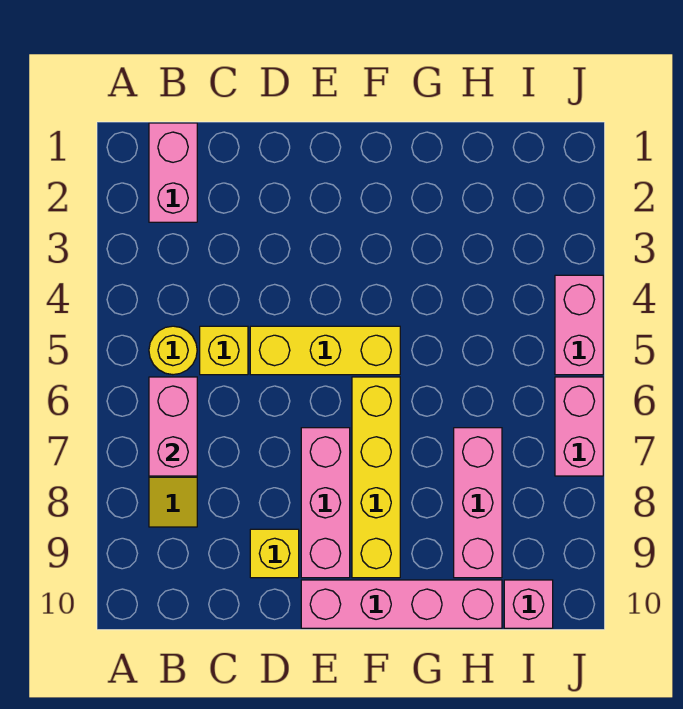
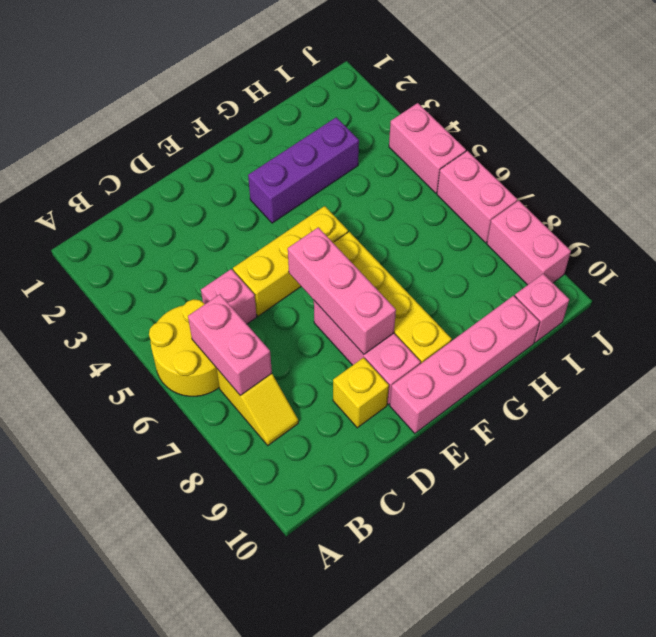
pink 1x2 brick [149,123,197,222] -> pink 1x2 brick moved to [487,200,571,285]
yellow 1x1 round brick [149,326,197,375] -> yellow 2x2 round brick [149,299,219,396]
yellow 1x1 brick [200,326,248,375] -> pink 1x1 brick [201,269,256,324]
none -> purple 1x3 brick [248,117,359,223]
pink 1x3 brick [454,428,502,578] -> pink 1x3 brick moved to [288,227,396,354]

